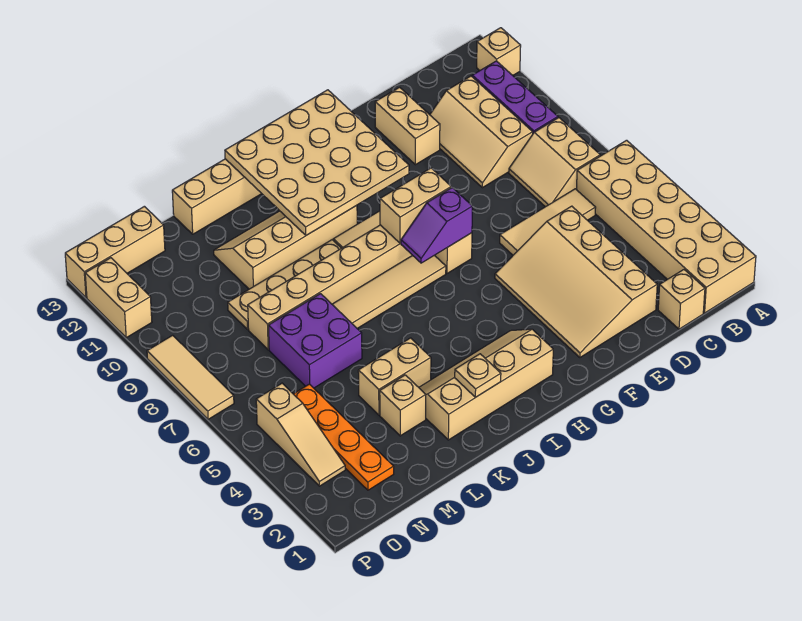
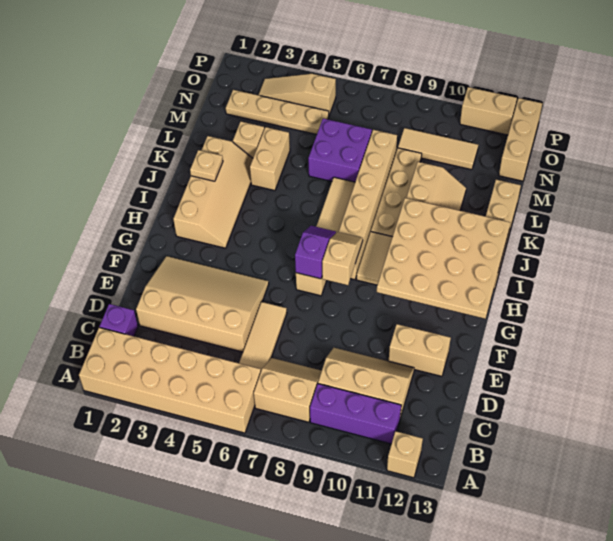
tan 1x1 brick [658,270,705,329] -> purple 1x1 brick [100,304,138,336]
tan 1x2 brick [380,168,451,243] -> tan 1x2 slope [322,232,363,285]
orange 1x4 plate [294,384,394,490] -> tan 1x4 plate [226,90,329,134]
tan 1x3 tile [147,335,234,419] -> tan 1x3 tile moved to [398,128,478,170]

